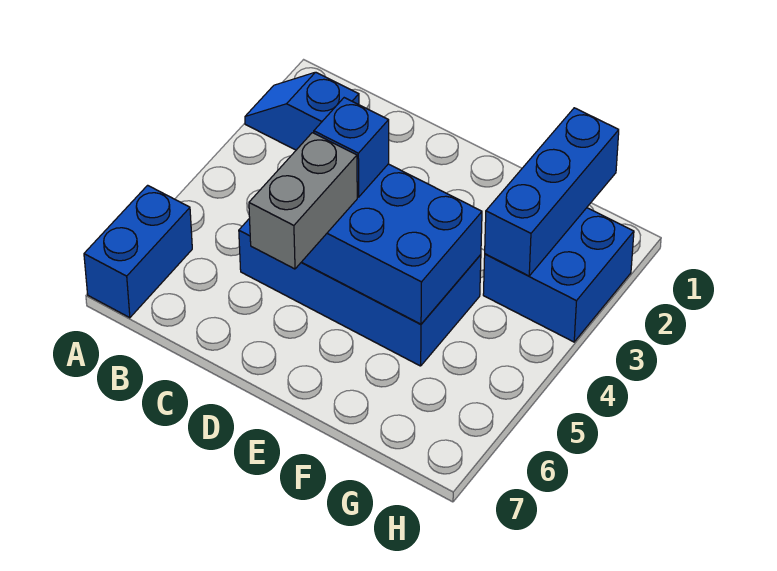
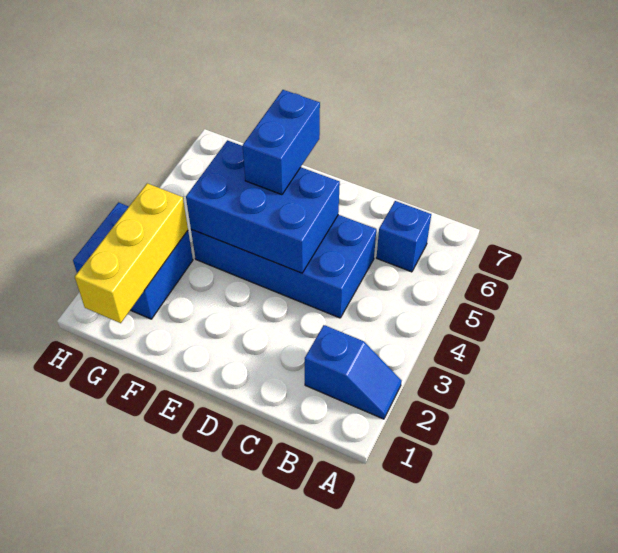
blue 1x2 brick [84,185,192,318] -> blue 1x2 brick moved to [243,90,320,195]
blue 1x1 brick [314,98,389,197] -> blue 1x1 brick moved to [377,201,431,272]
grey 1x2 brick [249,133,357,269] -> none
blue 1x3 brick [485,108,619,276] -> yellow 1x3 brick [75,183,188,323]

